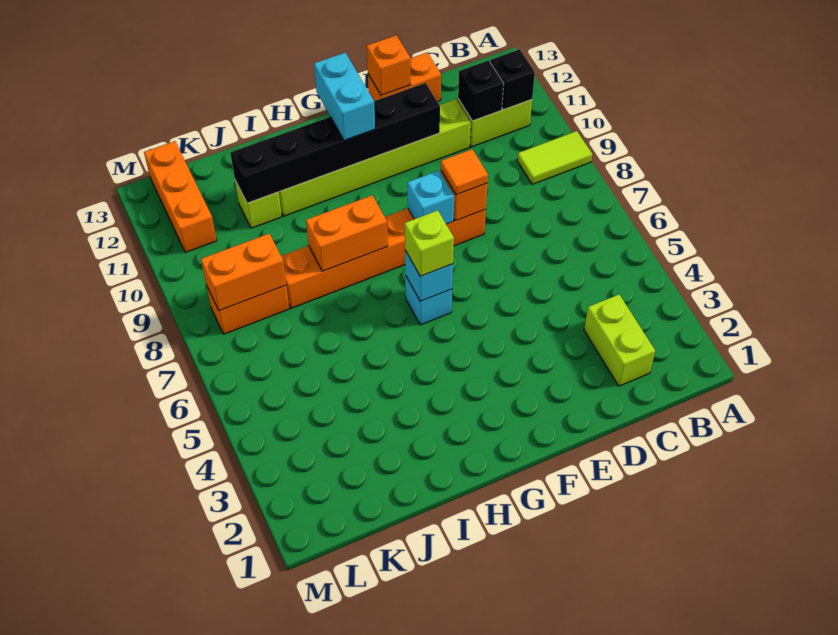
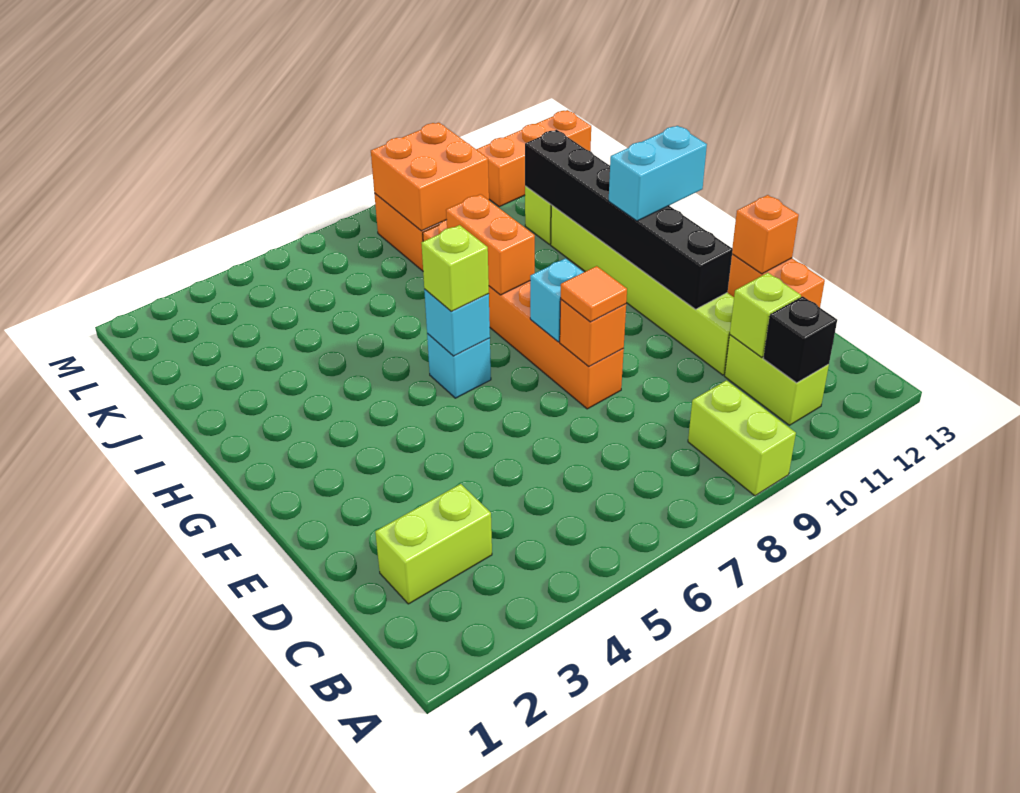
lime 1x2 tile [517,131,592,184] -> lime 1x2 brick [688,380,796,496]
black 1x1 brick [458,60,504,121] -> lime 1x1 brick [730,273,801,358]
orange 1x2 brick [201,234,286,311] -> orange 2x2 brick [371,122,489,231]

